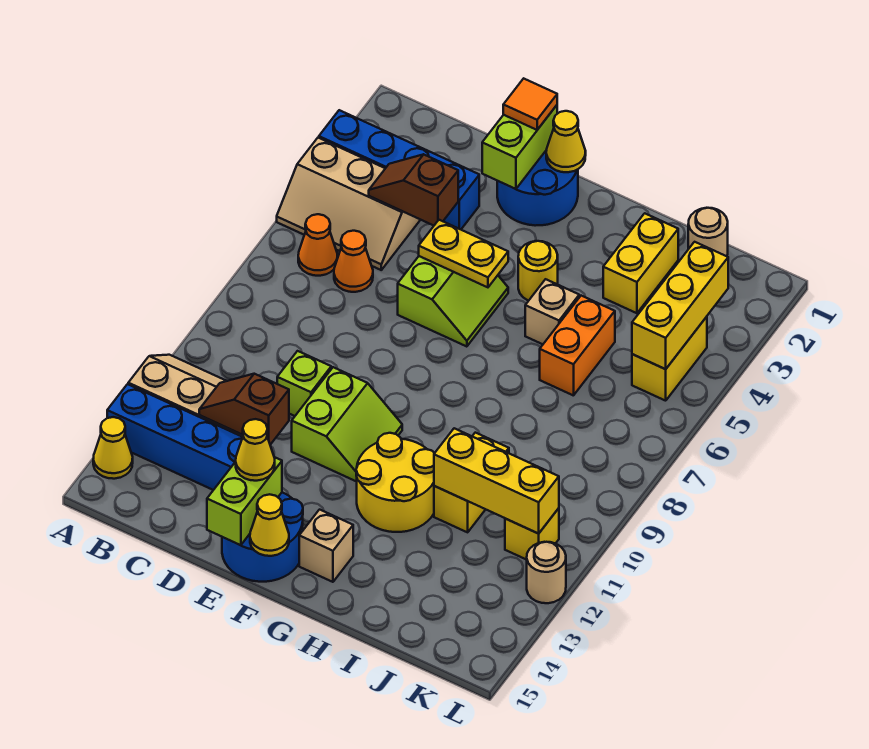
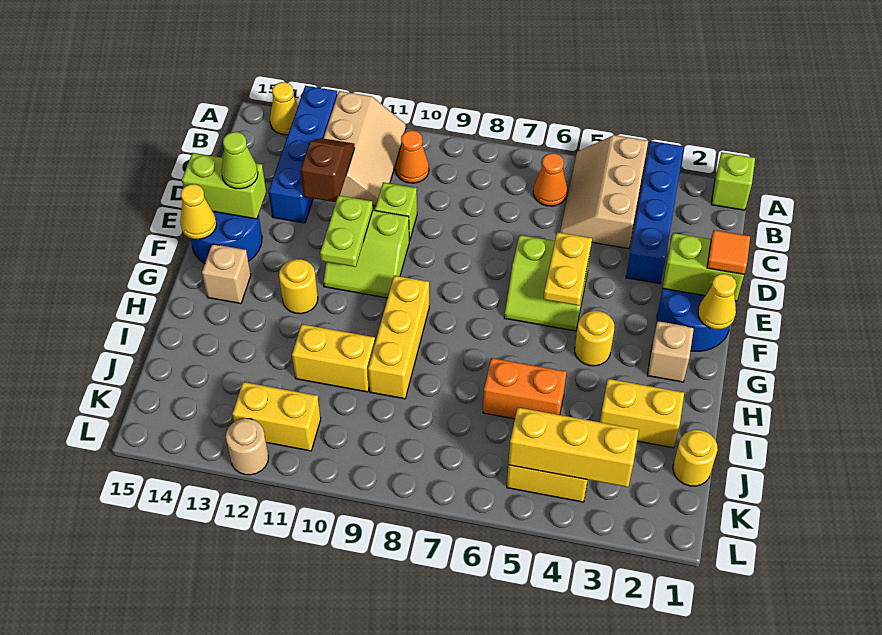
none -> lime 1x1 brick [711,152,755,210]
brown 1x2 slope [369,154,458,226] -> none
orange 1x1 cone [334,231,373,292] -> orange 1x1 cone moved to [396,131,429,183]
none -> lime 1x2 plate [320,195,373,267]
yellow 1x1 cone [236,419,275,481] -> lime 1x1 cone [221,132,258,189]
yellow 2x2 round brick [356,433,434,532] -> yellow 1x1 round brick [279,259,318,314]
tan 1x1 brick [525,279,579,344] -> tan 1x1 brick moved to [647,321,694,382]
yellow 1x3 brick [434,428,559,534] -> yellow 1x3 brick moved to [368,276,429,399]
tan 1x1 round brick [688,208,728,256] -> yellow 1x1 round brick [673,430,718,486]
yellow 1x1 brick [505,508,559,560] -> yellow 1x2 brick [232,382,321,451]

